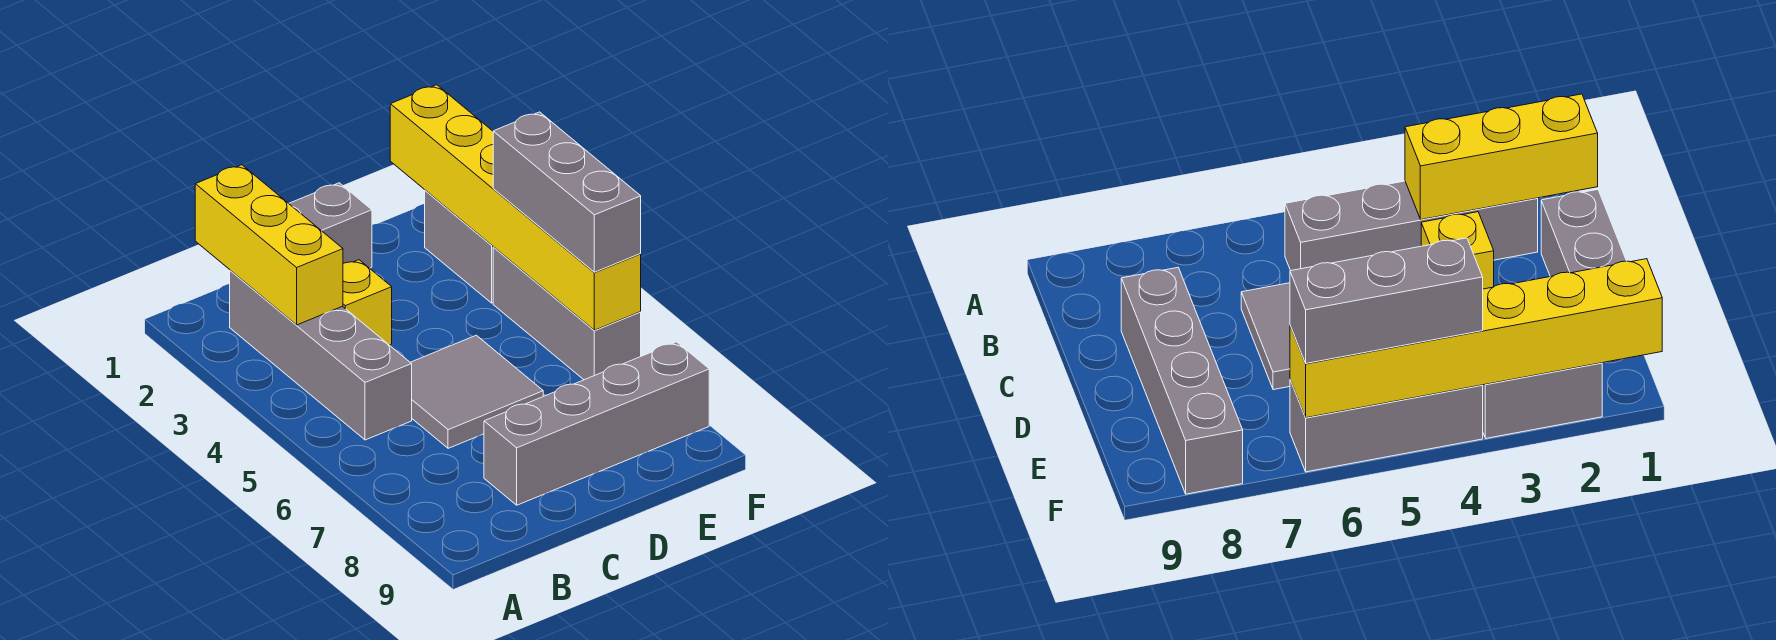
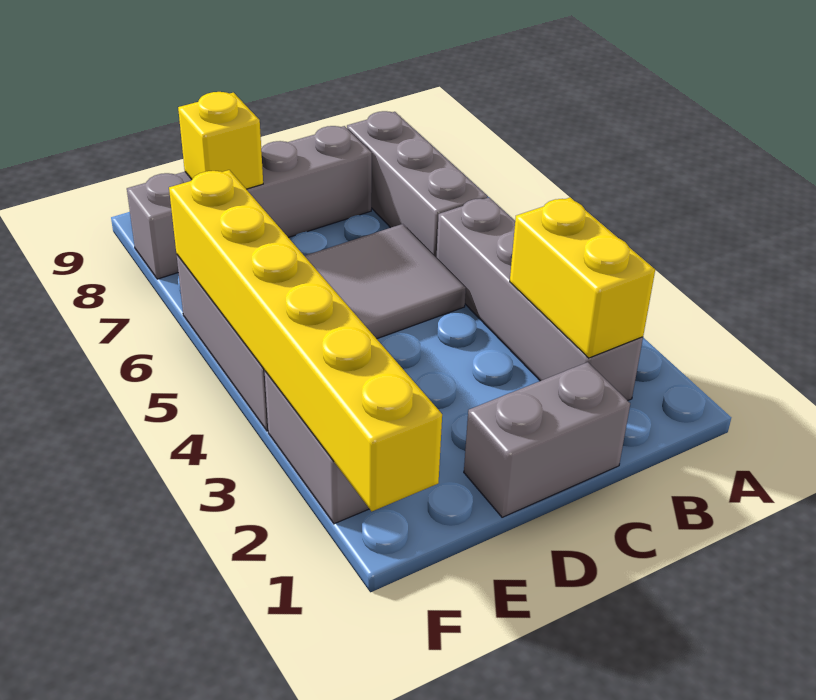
yellow 1x3 brick [195,165,343,325] -> yellow 1x2 brick [510,197,655,358]
yellow 1x1 brick [343,260,392,345] -> yellow 1x1 brick moved to [178,92,263,189]
grey 1x3 brick [493,112,641,272] -> grey 1x3 brick moved to [347,111,488,258]

